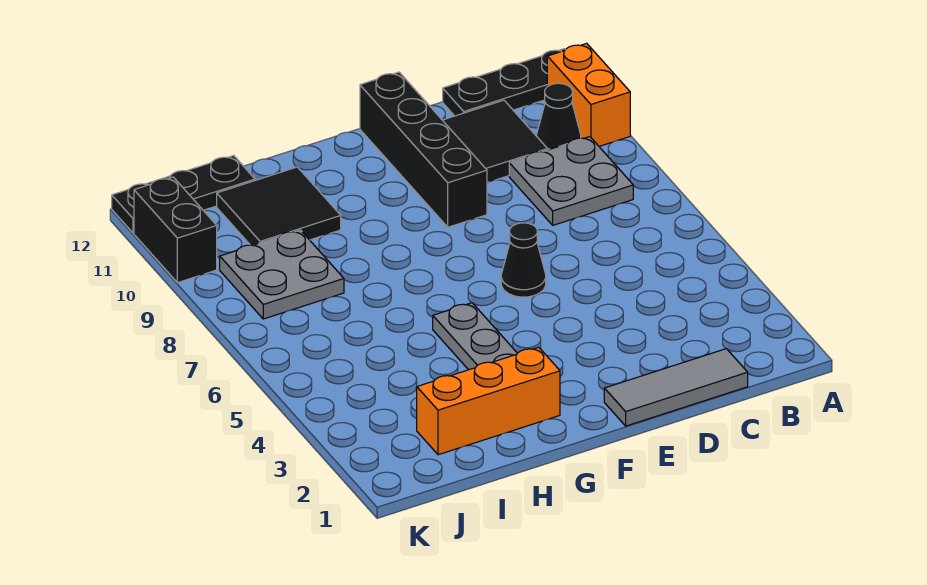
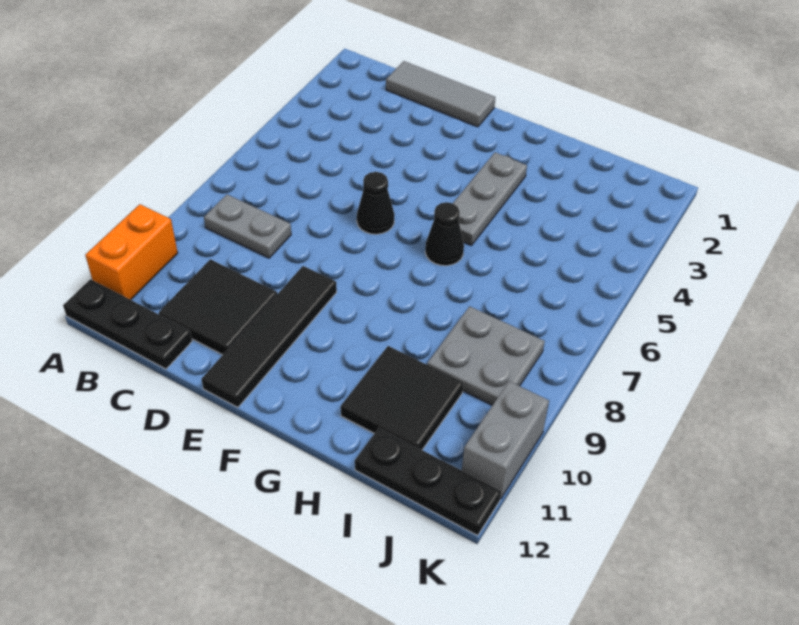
grey 2x2 plate [509,137,633,225] -> grey 1x2 plate [204,195,291,258]
black 1x1 cone [536,83,581,150] -> black 1x1 cone moved to [425,202,464,266]
black 1x4 brick [360,72,487,227] -> black 1x4 tile [201,266,337,407]
orange 1x3 brick [417,347,560,455] -> none
black 1x2 brick [134,177,217,283] -> grey 1x2 brick [462,381,549,499]

